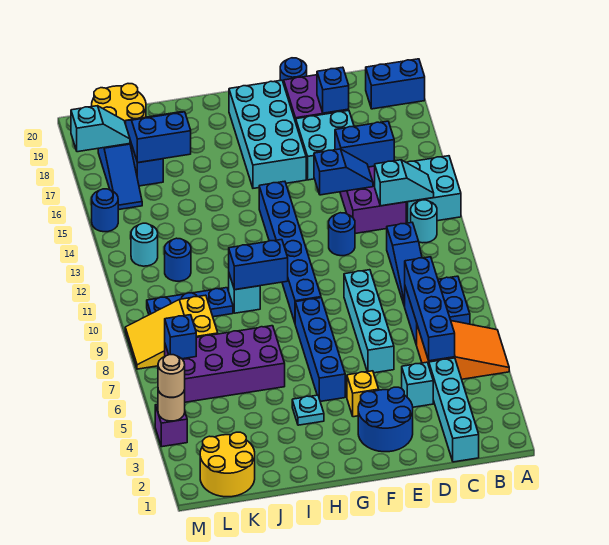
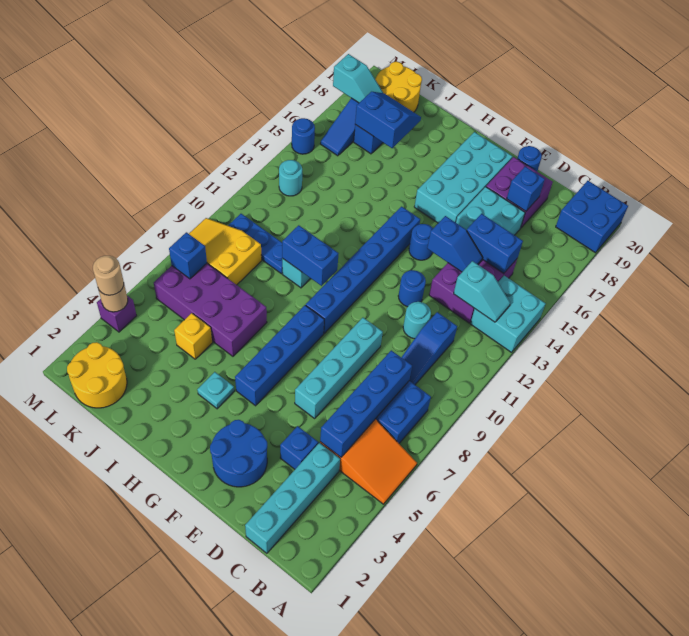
blue 1x2 brick [366,59,425,109] -> blue 2x2 brick [556,181,628,253]
cyan 1x1 round brick [411,200,437,243] -> cyan 1x1 round brick moved to [403,302,431,339]
cyan 1x1 brick [402,362,433,407] -> blue 1x1 brick [280,426,318,469]
yellow 1x1 brick [347,371,379,417] -> yellow 1x1 brick moved to [174,313,212,359]
blue 1x1 round brick [165,238,191,281] -> blue 1x1 round brick moved to [409,224,433,260]

